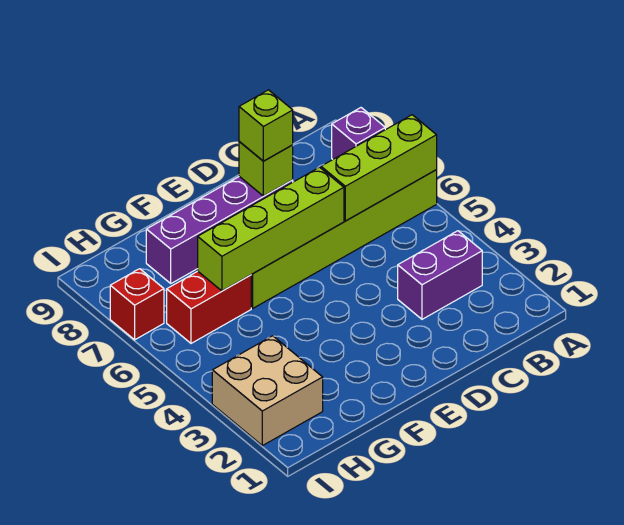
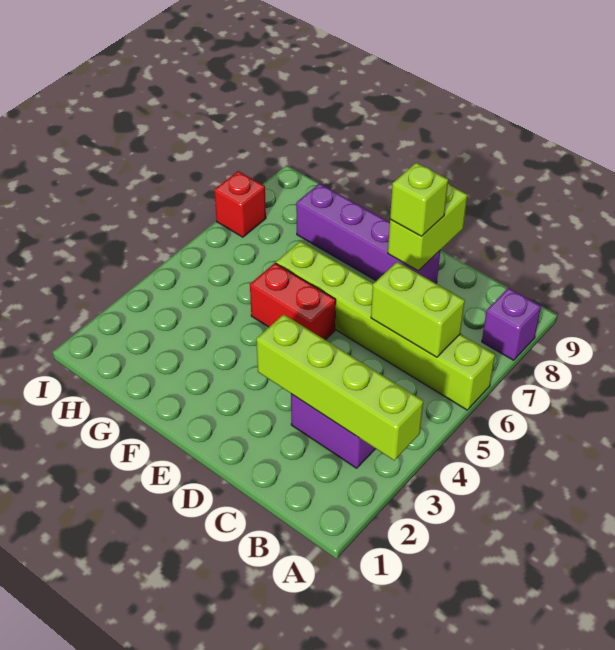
lime 1x3 brick [321,115,437,221] -> lime 1x2 brick [371,262,465,357]
lime 1x4 brick [198,167,344,291] -> lime 1x4 brick moved to [256,314,423,460]
lime 1x1 brick [239,142,293,196] -> lime 1x2 brick [388,184,467,271]
red 1x2 brick [167,271,251,343] -> red 1x2 brick moved to [250,263,336,340]
tan 2x2 brick [212,336,323,446] -> none

